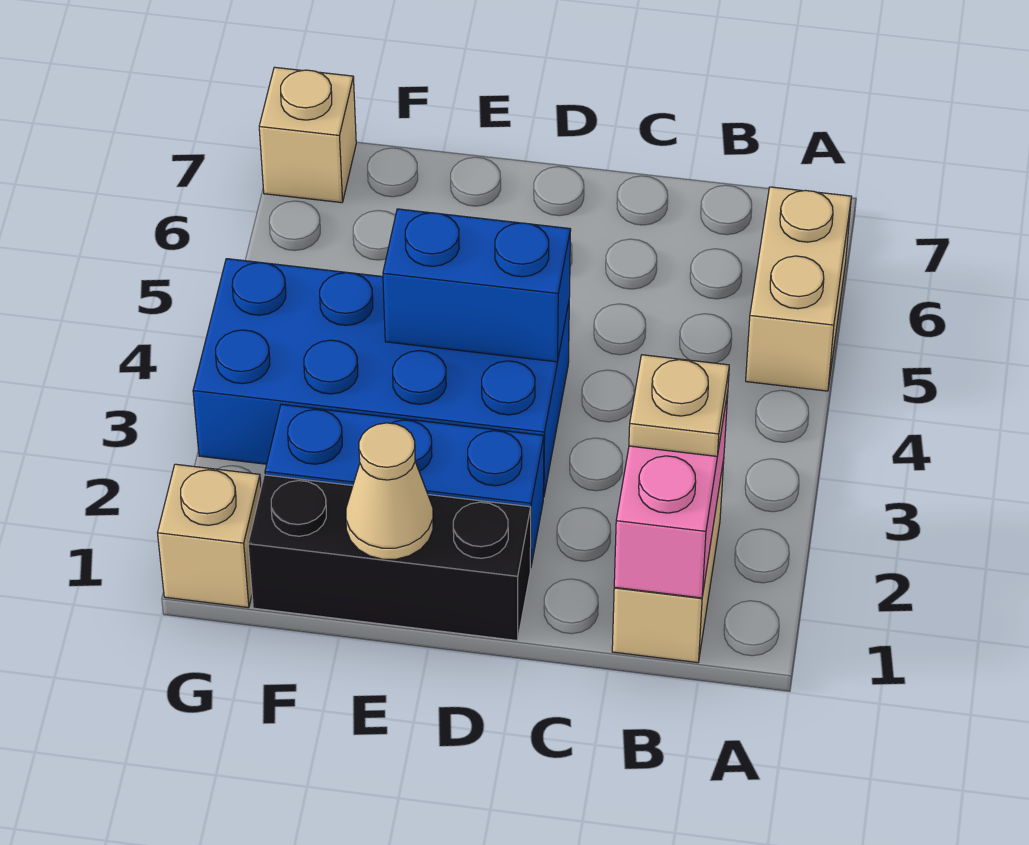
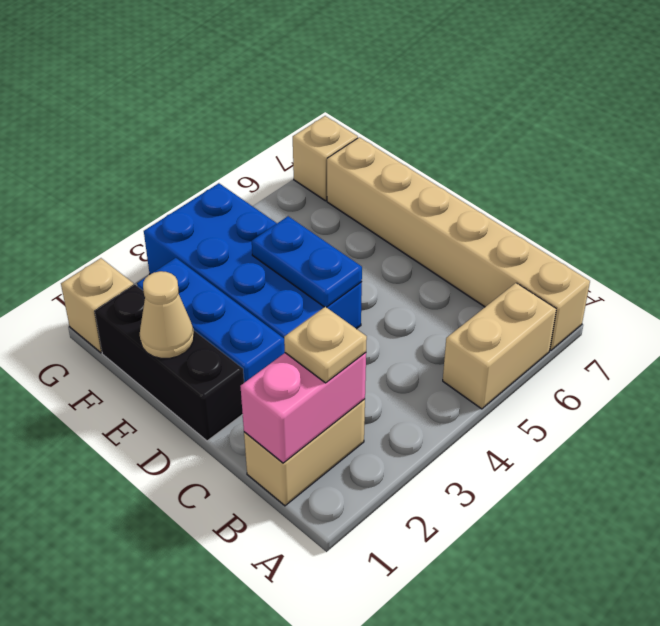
none -> tan 1x6 brick [327,137,590,351]
blue 1x2 brick [383,209,571,362] -> blue 1x2 plate [252,216,362,307]

